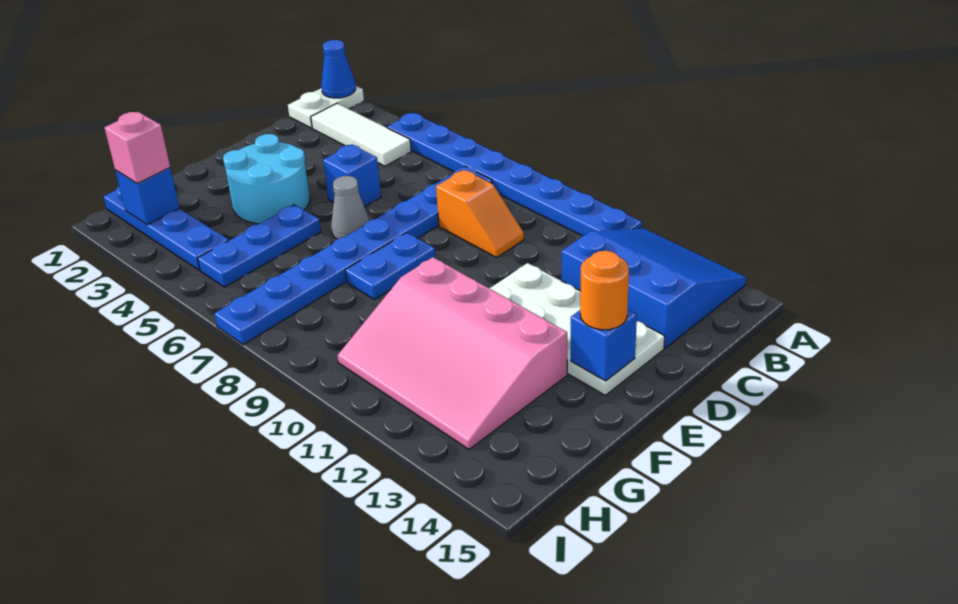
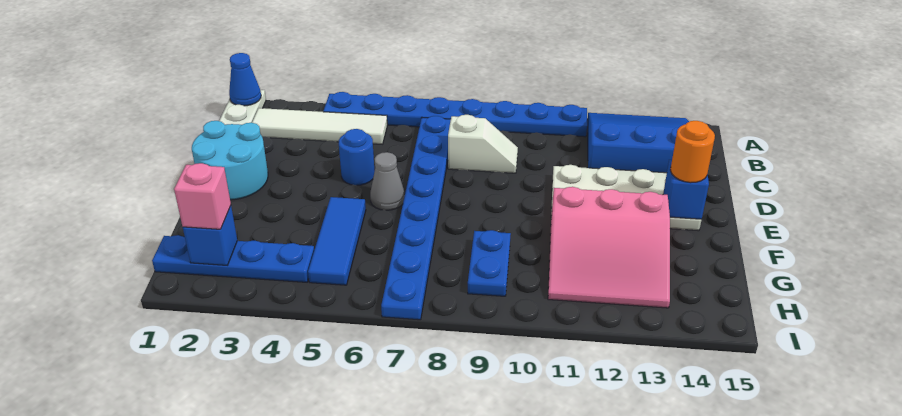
white 1x3 tile [311,103,411,166] -> white 1x4 tile [252,108,387,144]
orange 1x2 slope [436,170,524,257] -> white 1x2 slope [448,115,518,173]
blue 1x1 brick [323,144,381,207] -> blue 1x1 round brick [339,129,375,185]
cyan 2x2 round brick [223,134,310,224] -> cyan 2x2 round brick moved to [192,121,268,200]
blue 1x2 plate [345,233,435,300] -> blue 1x2 plate moved to [468,230,511,296]
blue 1x3 plate [198,205,321,287] -> blue 1x3 tile [308,197,366,285]
pink 3x4 slope [337,257,567,449] -> pink 3x3 slope [548,187,670,308]

